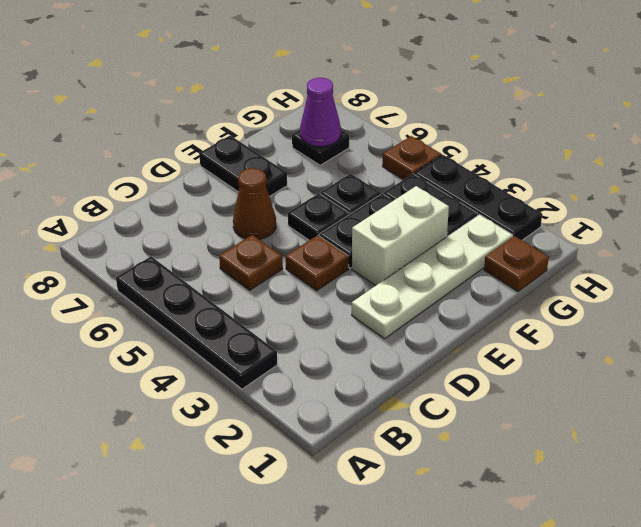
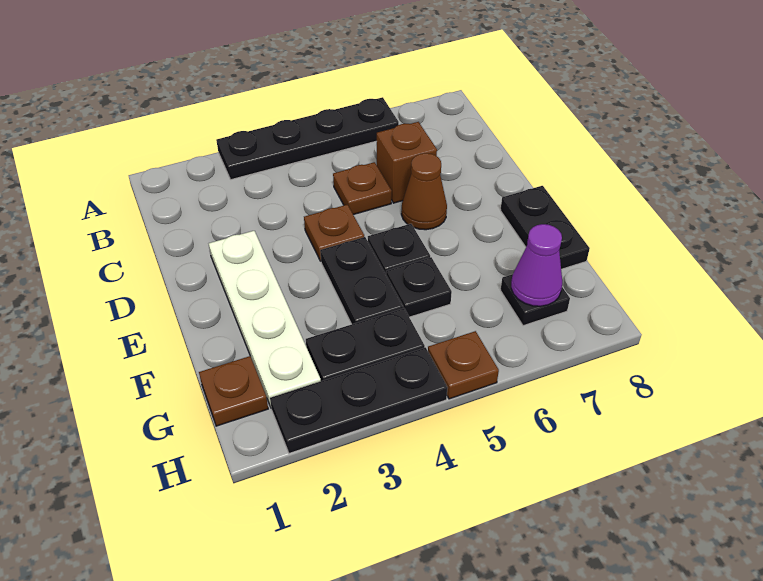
none -> brown 1x1 brick [377,122,437,203]
white 1x2 brick [352,186,449,286] -> none
black 1x2 plate [199,136,287,196] -> black 1x2 plate turned to [500,186,590,269]

